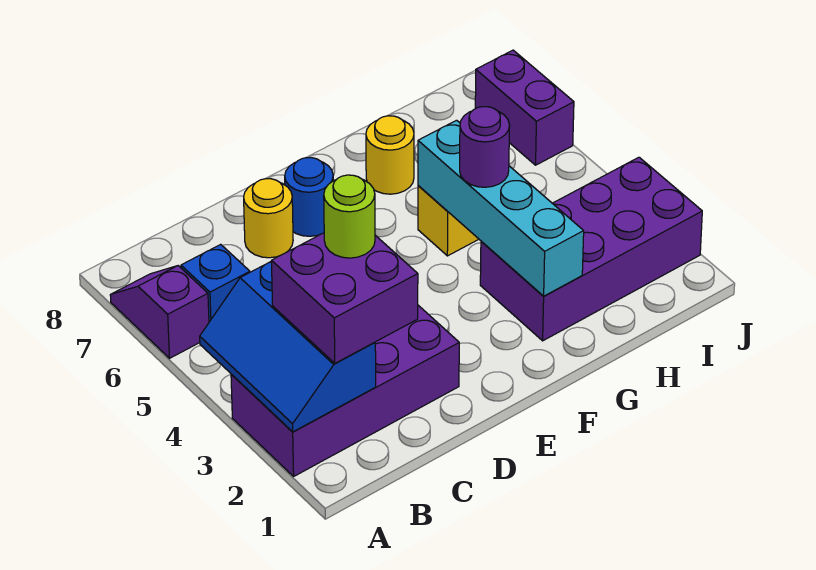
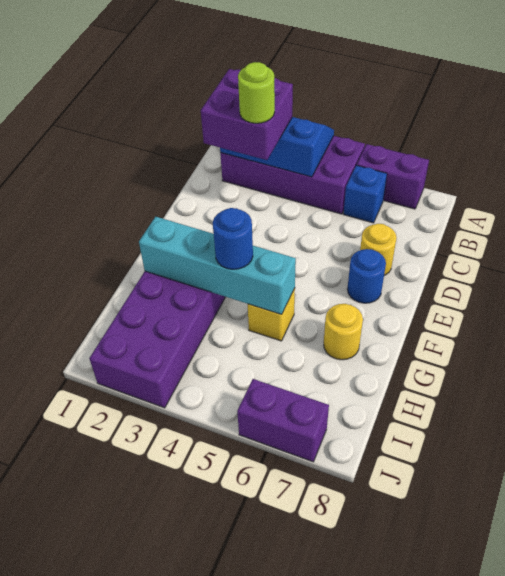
purple 2x4 brick [231,305,459,476] -> purple 2x4 brick turned to [220,136,365,214]
purple 1x2 slope [110,266,209,358] -> purple 1x2 brick [357,144,429,209]
purple 1x1 round brick [460,107,510,187] -> blue 1x1 round brick [213,208,253,269]

